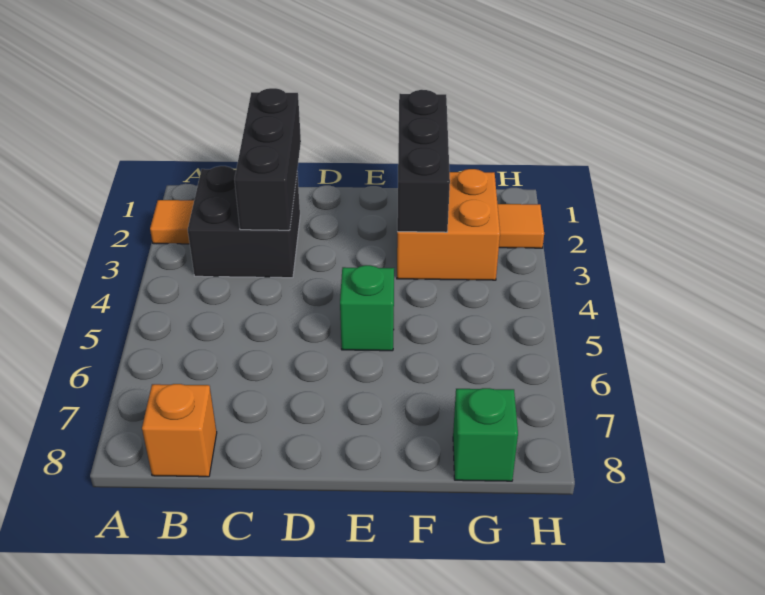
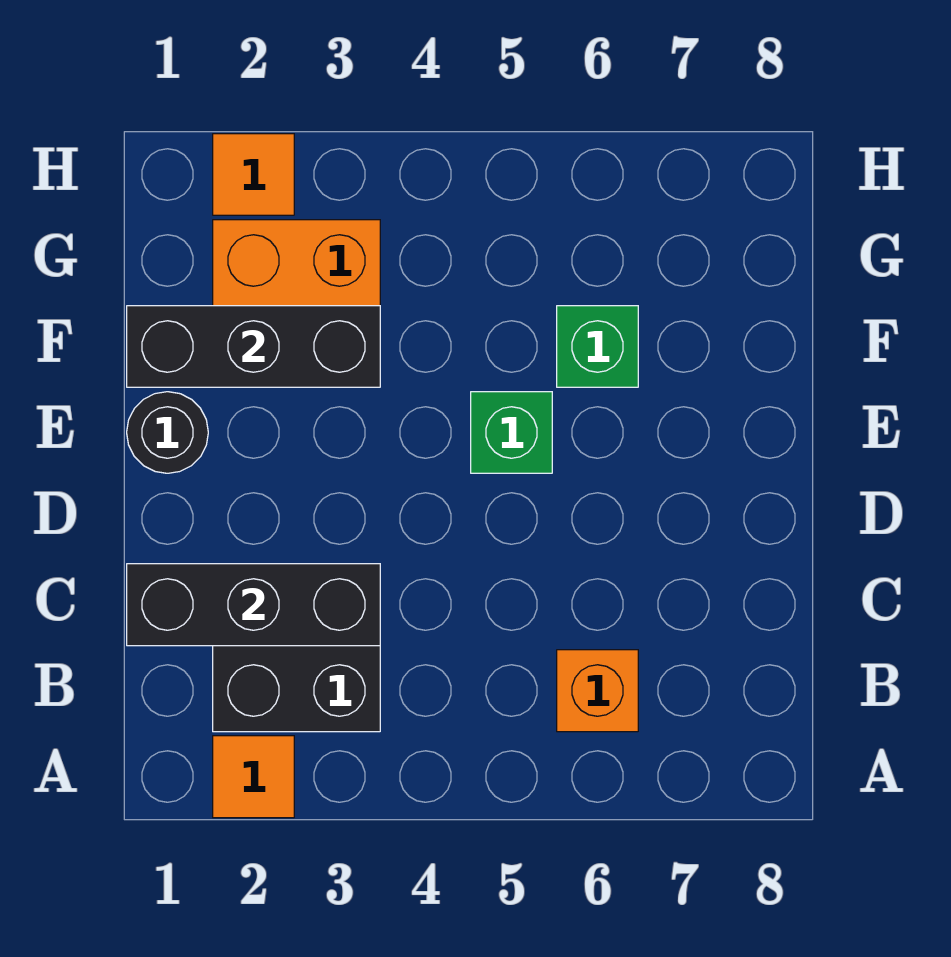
orange 1x1 brick [142,384,217,477] -> orange 1x1 brick moved to [557,650,638,732]
none -> black 1x1 round brick [127,392,208,473]
green 1x1 brick [453,388,518,481] -> green 1x1 brick moved to [557,306,638,387]

